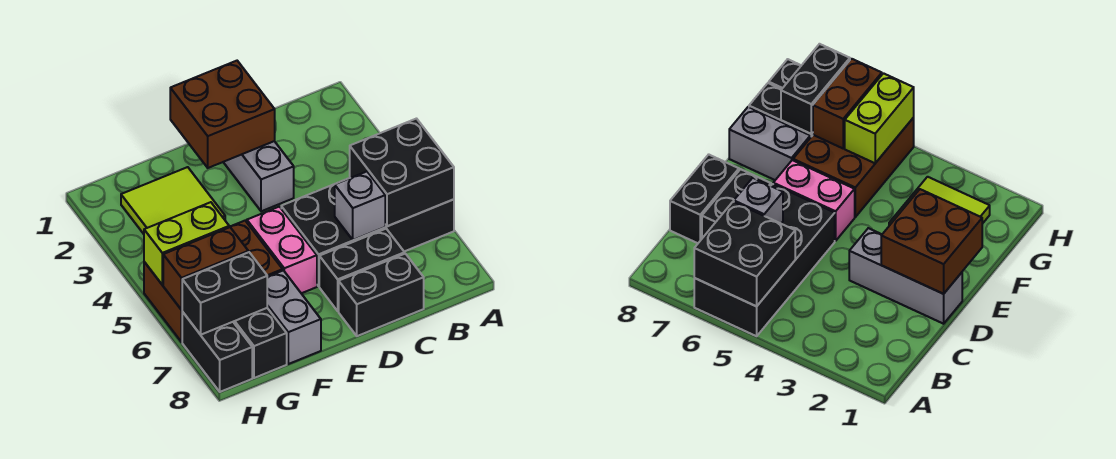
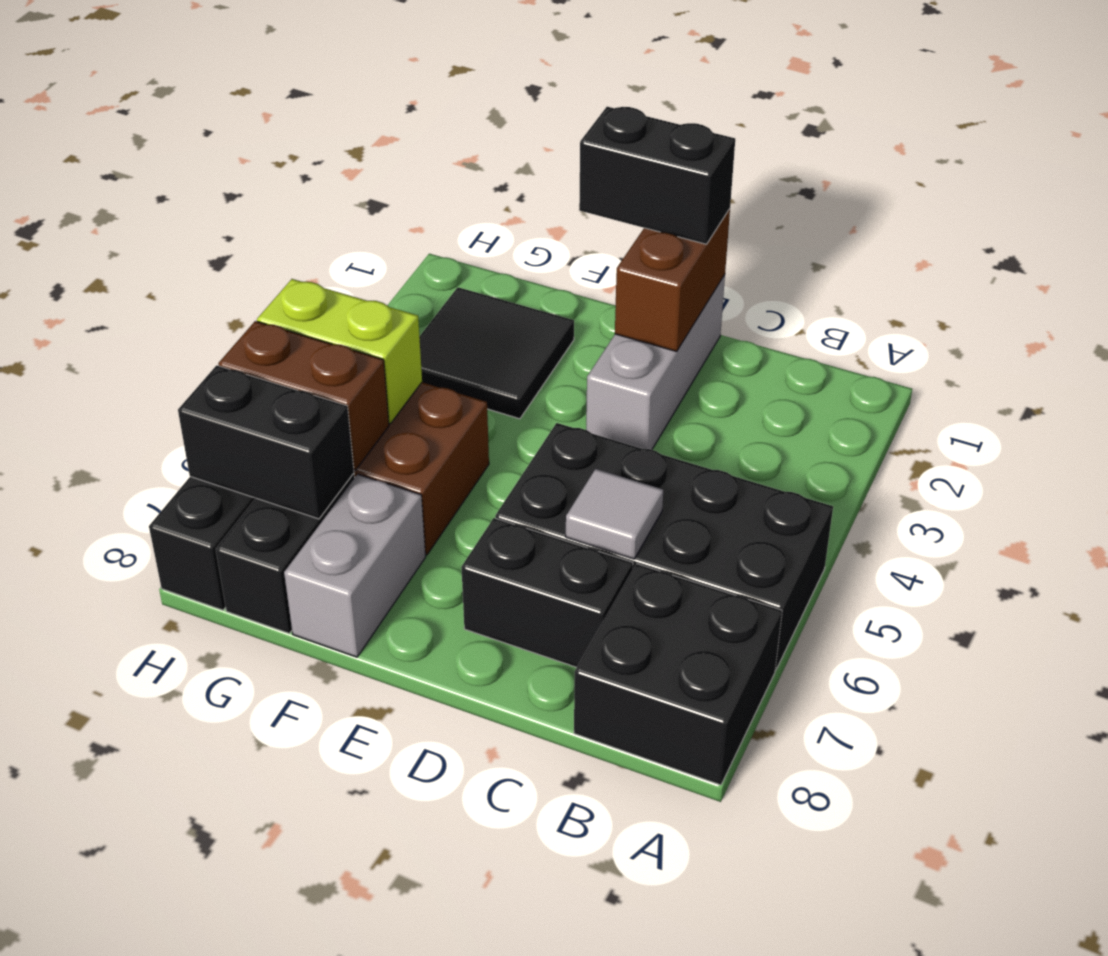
black 2x2 brick [350,119,454,226] -> black 2x2 brick moved to [574,564,782,785]
grey 1x1 brick [335,172,385,240] -> grey 1x1 tile [566,469,663,559]
black 1x2 brick [339,254,424,336] -> black 1x2 brick moved to [579,107,735,244]
brown 2x2 brick [170,61,275,168] -> brown 1x2 brick [615,209,730,351]
pink 1x2 brick [247,206,317,293] -> none
lime 2x2 tile [121,167,225,234] -> black 2x2 tile [419,287,574,419]

